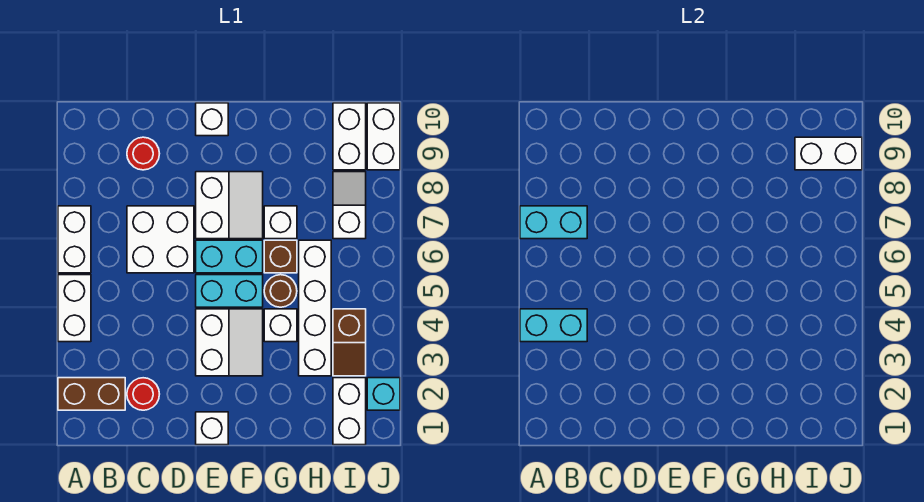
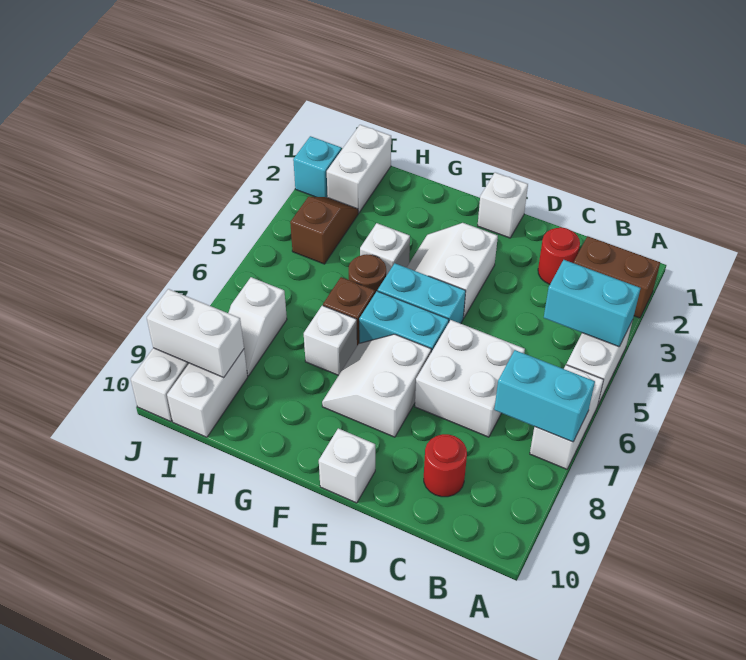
white 1x4 brick [299,240,331,376] -> none

